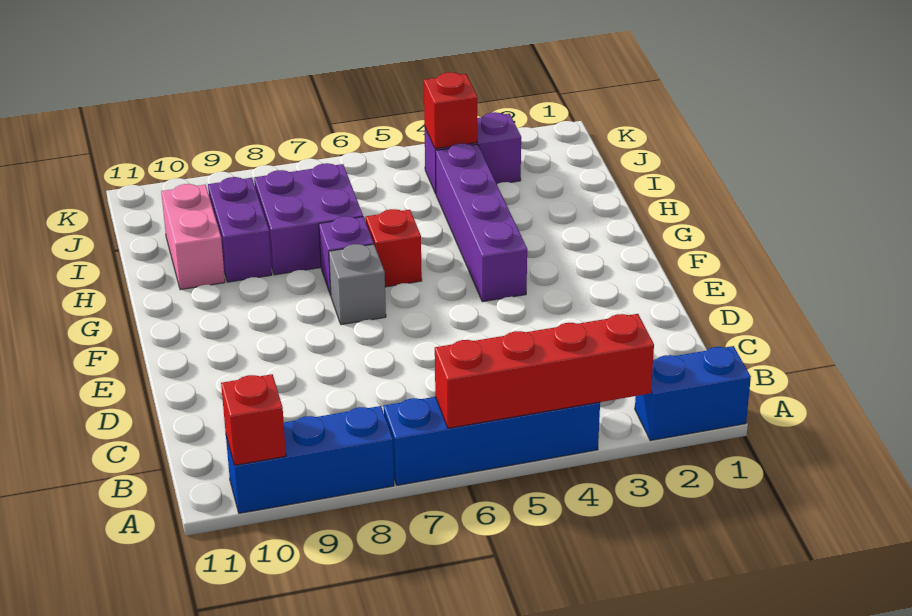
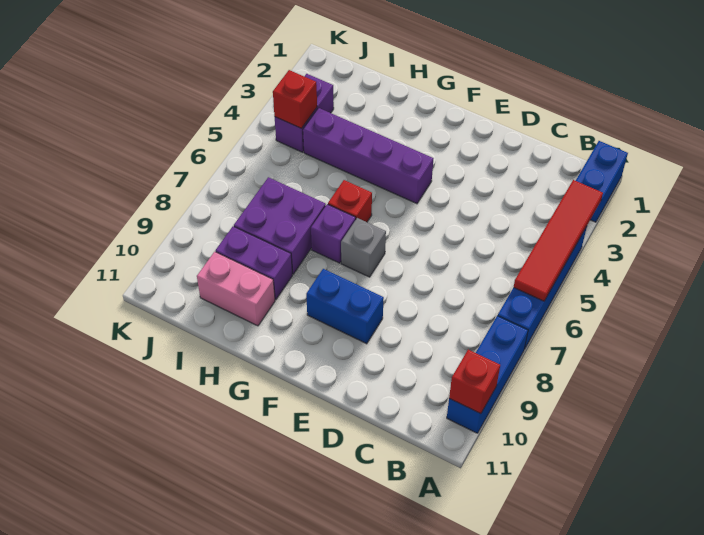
red 1x4 brick [435,314,654,428] -> red 1x4 tile [514,180,603,301]
none -> blue 1x2 brick [306,269,384,344]

